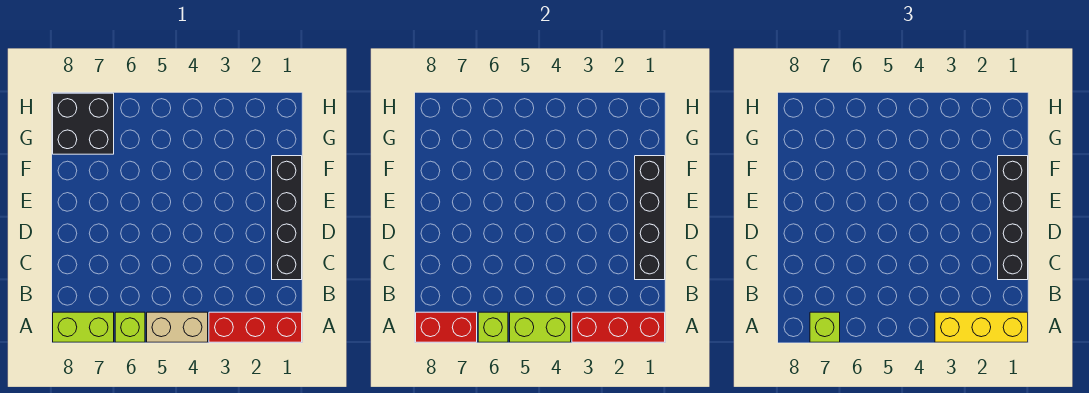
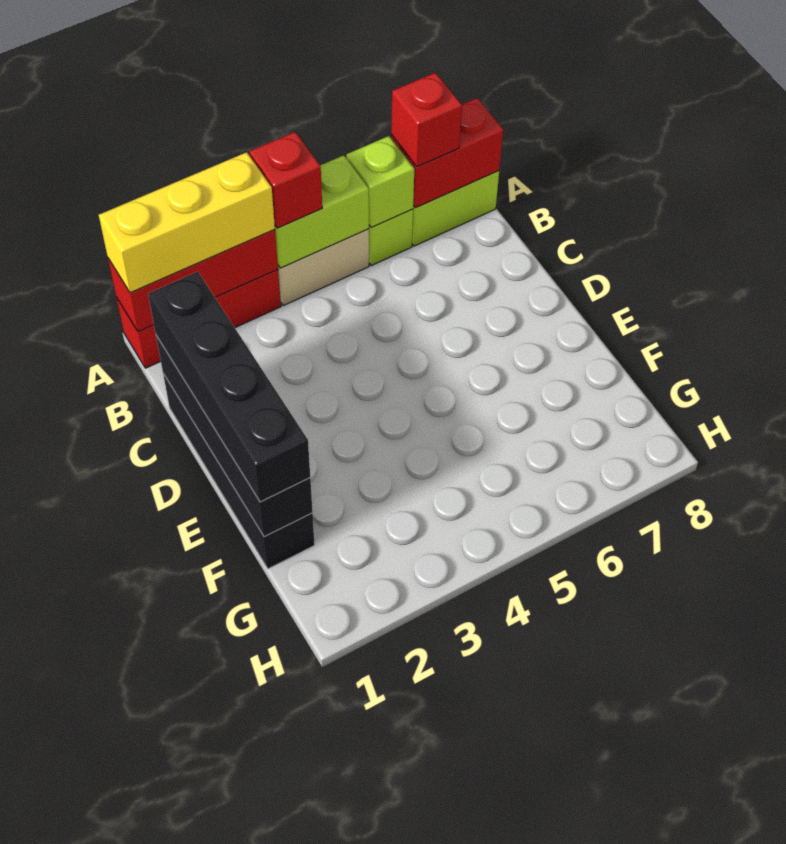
none -> red 1x1 brick [249,132,322,228]
lime 1x1 brick [810,312,840,342] -> red 1x1 brick [391,73,462,167]
black 2x2 brick [53,93,114,154] -> none

